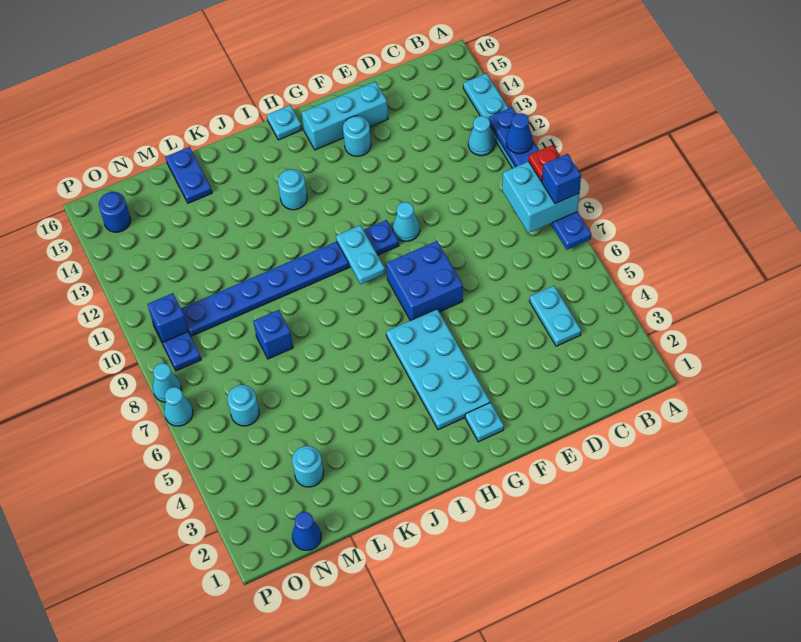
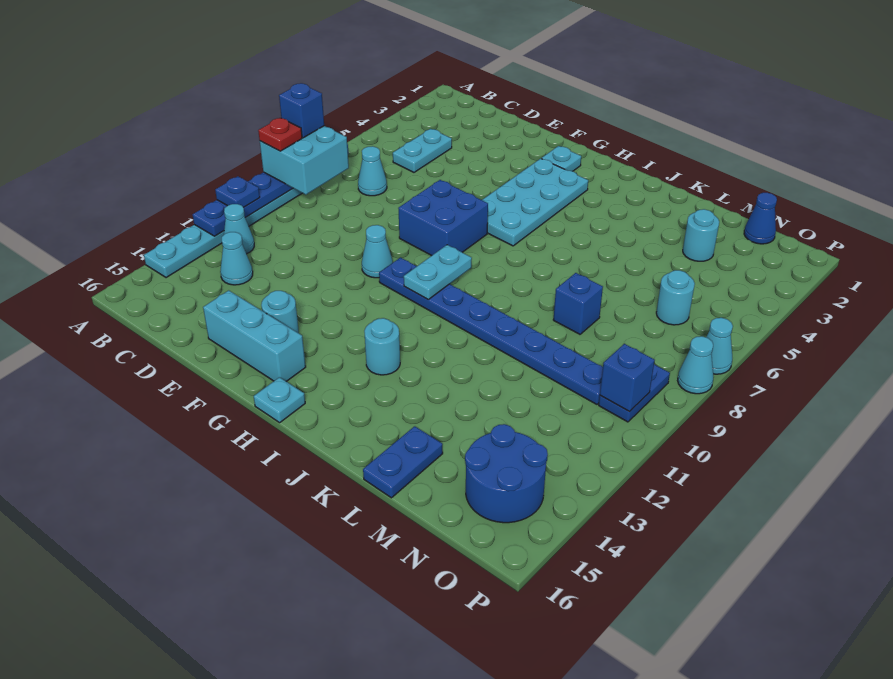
blue 1x1 cone [506,113,533,154] -> blue 1x1 plate [215,176,260,207]
none -> cyan 1x1 cone [358,146,387,196]
none -> cyan 1x1 cone [220,232,253,285]
blue 1x1 round brick [99,192,131,232] -> blue 2x2 round brick [465,424,548,523]

